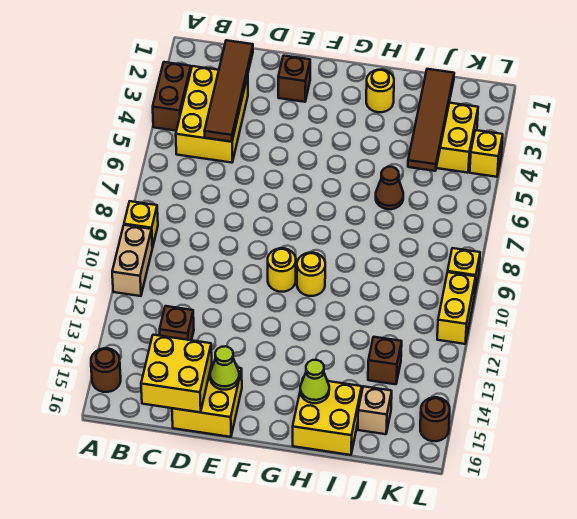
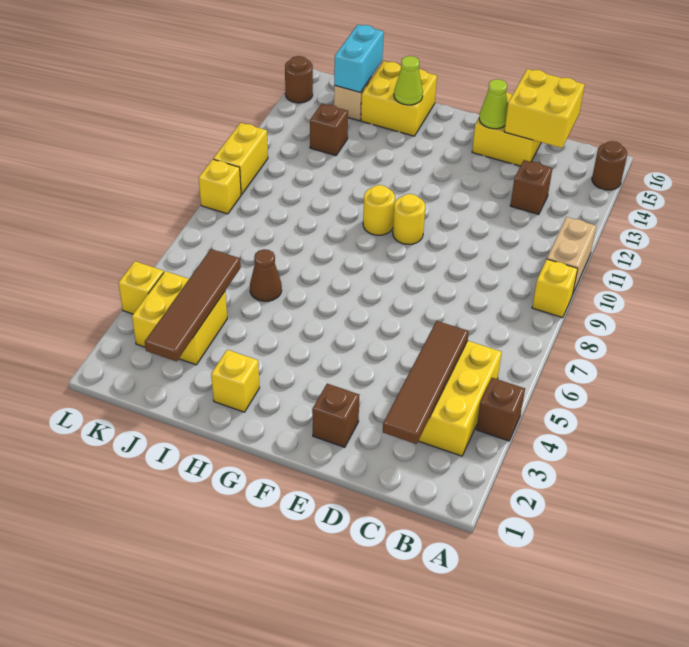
brown 1x2 brick [153,62,191,131] -> brown 1x1 brick [476,378,525,441]
yellow 1x1 round brick [366,70,394,112] -> yellow 1x1 brick [211,350,259,412]
none -> cyan 1x2 brick [334,25,384,92]

